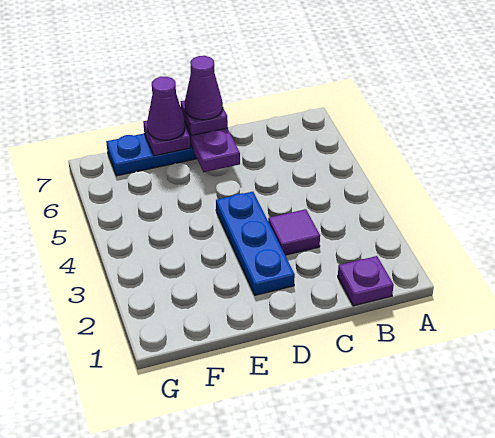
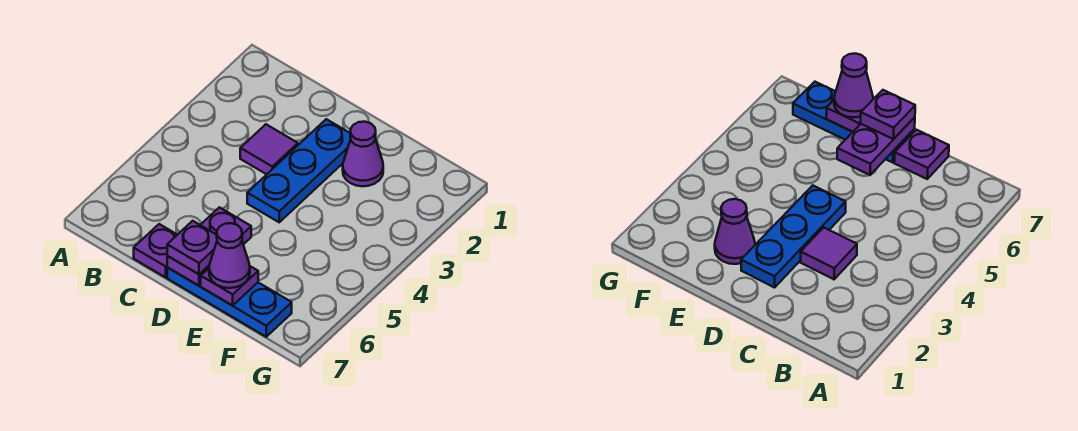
purple 1x1 plate [338,256,394,306] -> purple 1x1 plate moved to [134,224,177,277]
purple 1x1 cone [185,56,223,120] -> purple 1x1 cone moved to [343,122,383,186]

